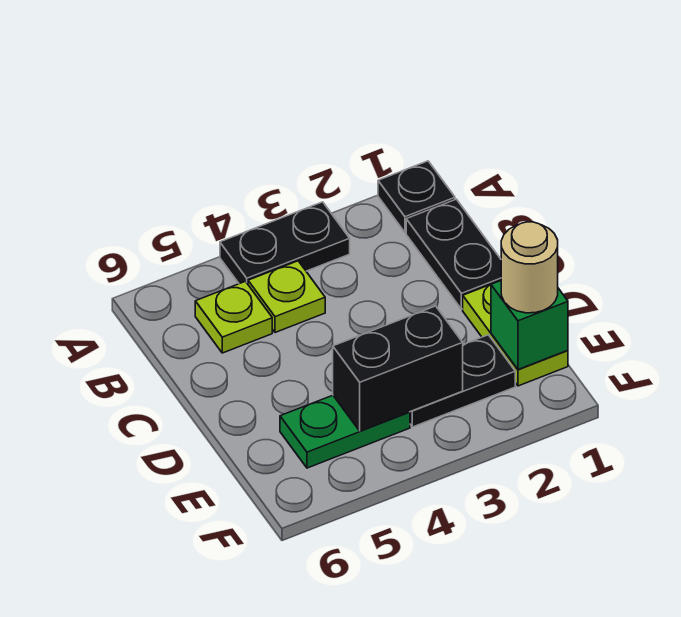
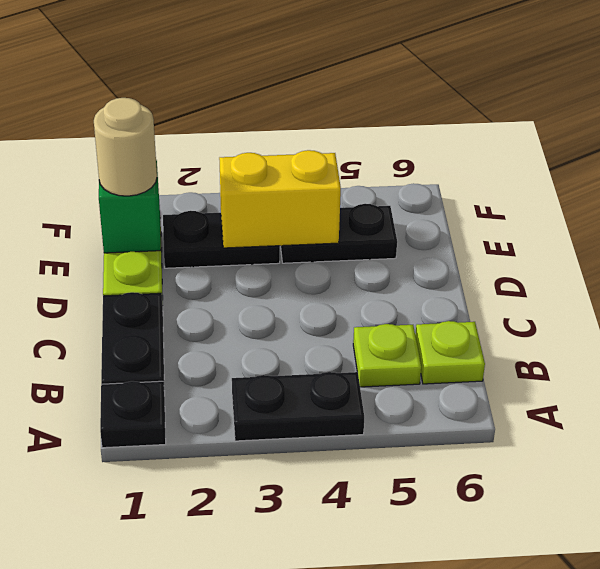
lime 1x1 plate [248,261,325,333] -> lime 1x1 plate moved to [415,321,485,384]
black 1x2 brick [333,306,463,431] -> yellow 1x2 brick [219,150,341,248]
green 1x2 plate [280,395,410,468] -> black 1x2 plate [281,204,397,263]

